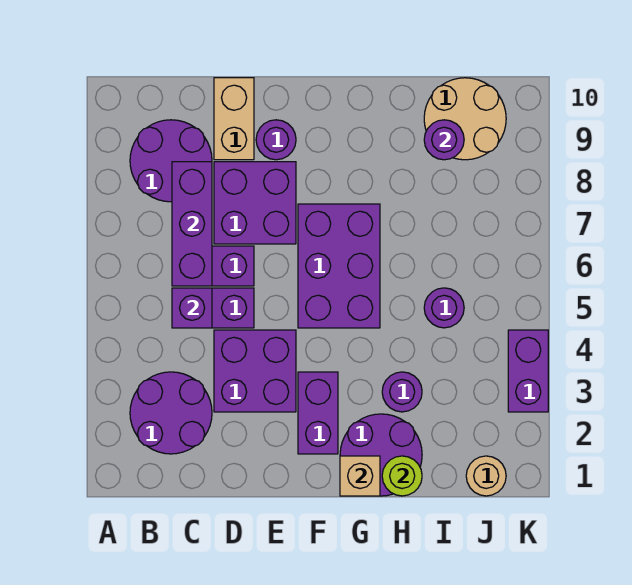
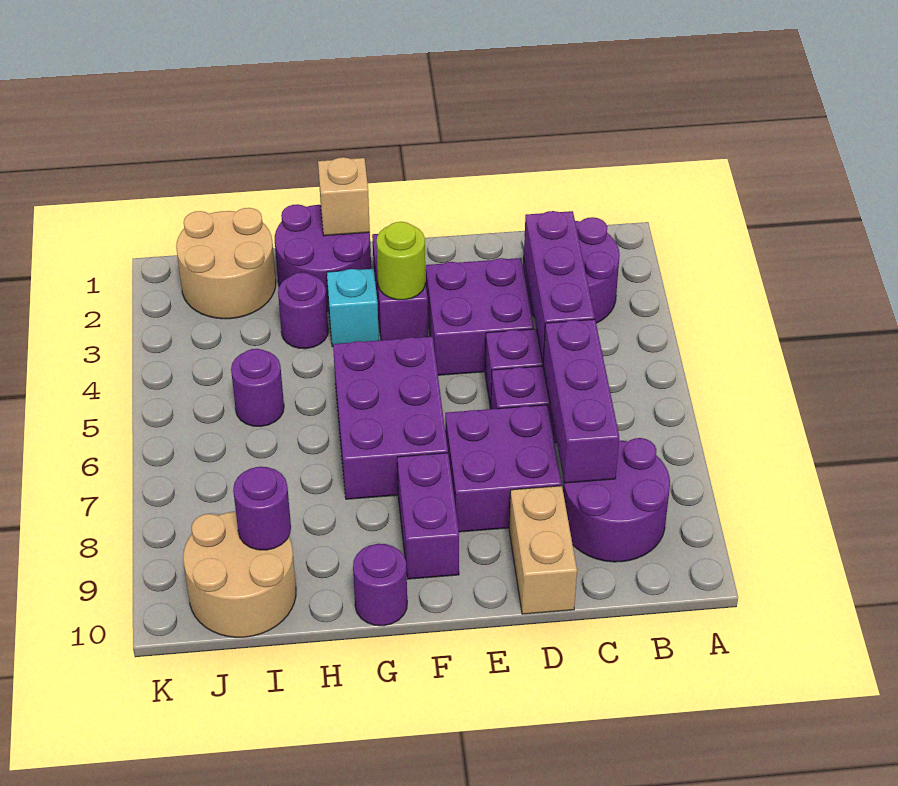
purple 1x1 brick [172,288,212,328] -> purple 1x3 brick [524,211,595,361]
purple 1x1 round brick [256,120,296,160] -> purple 1x1 round brick moved to [353,544,407,626]
none -> cyan 1x1 brick [327,269,379,347]
lime 1x1 round brick [382,456,422,496] -> lime 1x1 round brick moved to [377,222,425,300]
tan 1x1 round brick [466,456,506,496] -> tan 2x2 round brick [176,208,276,319]
purple 1x2 brick [508,330,548,412] -> purple 1x2 brick moved to [397,453,459,579]

